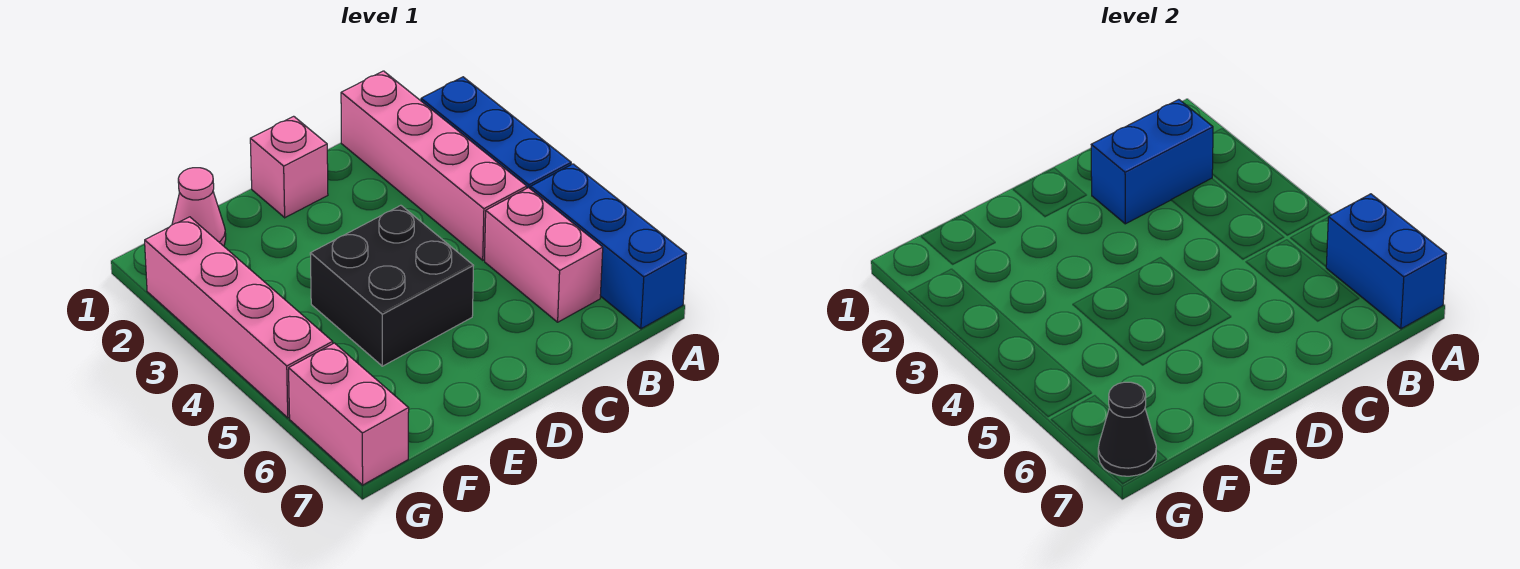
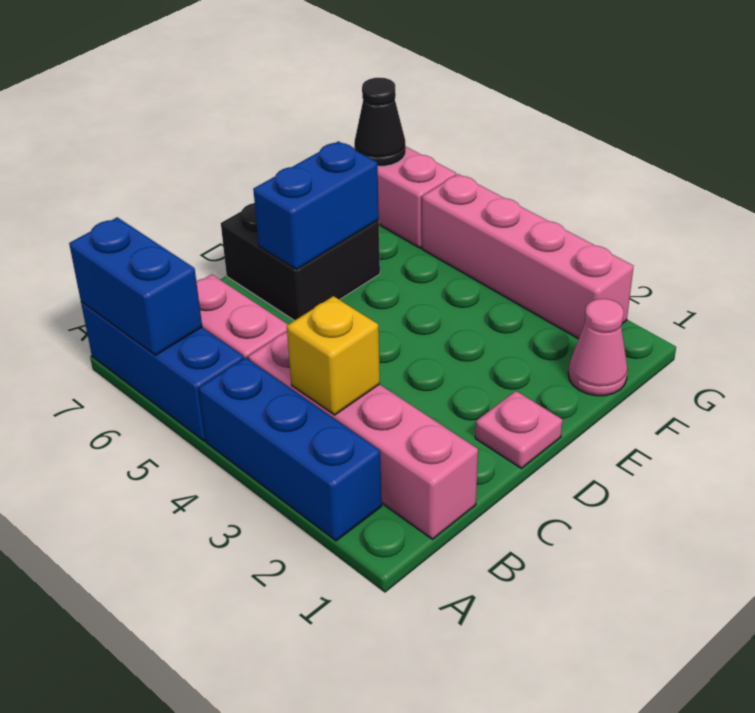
blue 1x2 brick [1091,100,1213,224] -> blue 1x2 brick moved to [253,141,379,269]
none -> yellow 1x1 brick [287,296,380,415]
pink 1x1 brick [250,116,328,218] -> pink 1x1 plate [475,391,562,468]
black 2x2 brick [310,205,473,366] -> black 2x2 brick moved to [221,203,380,321]

